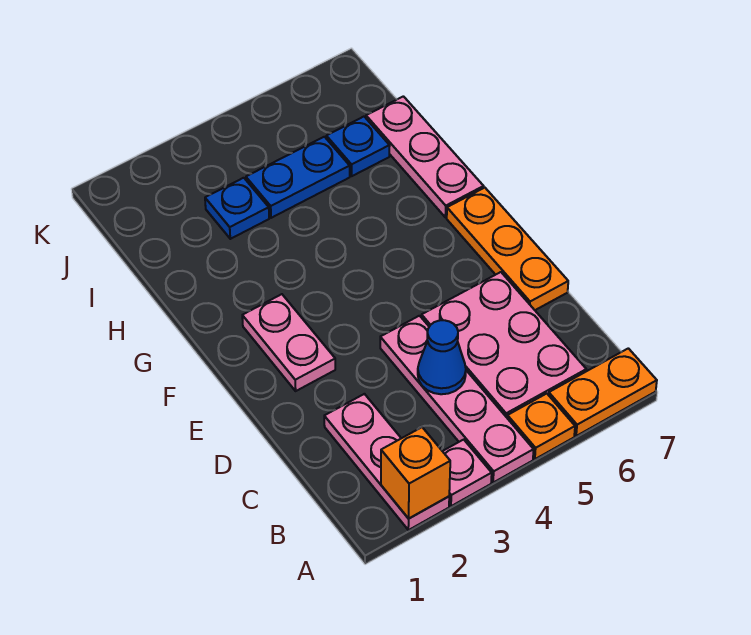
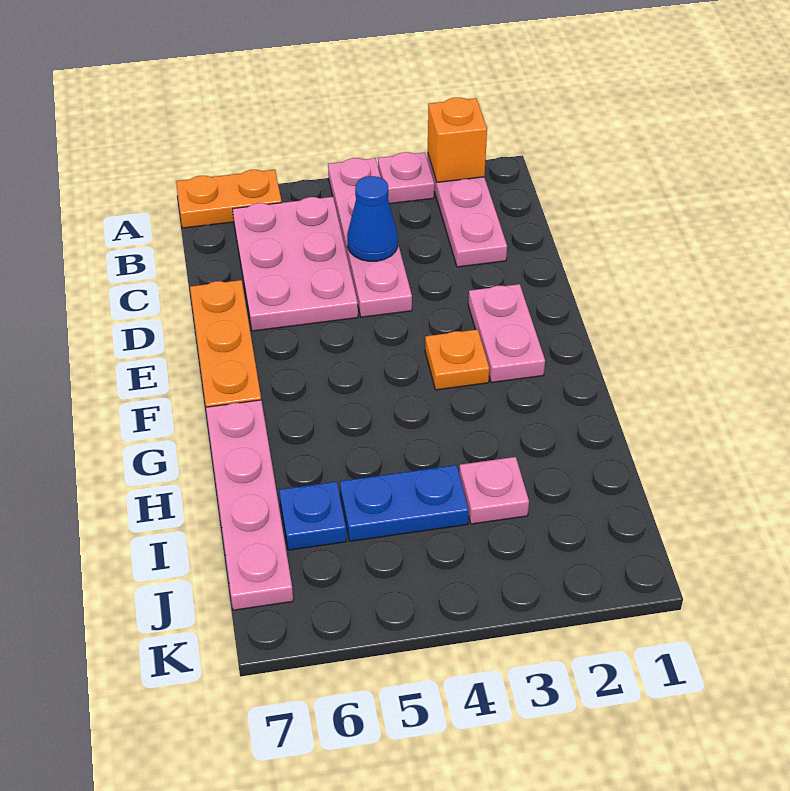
orange 1x1 plate [507,394,575,459] -> orange 1x1 plate moved to [425,330,489,390]
pink 1x3 plate [366,96,484,217] -> pink 1x4 plate [206,400,293,610]
blue 1x1 plate [205,178,269,239] -> pink 1x1 plate [459,457,529,524]

